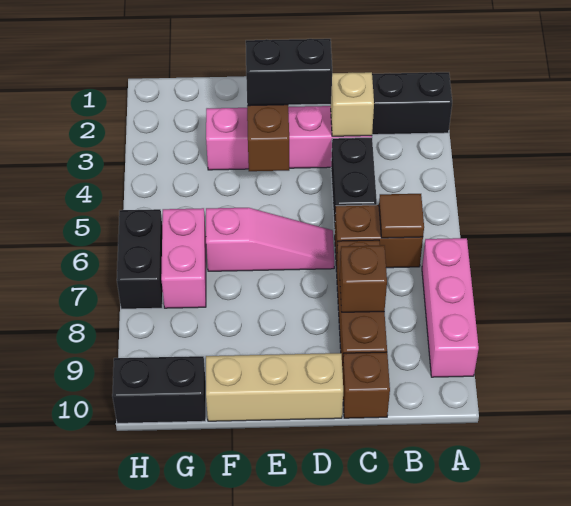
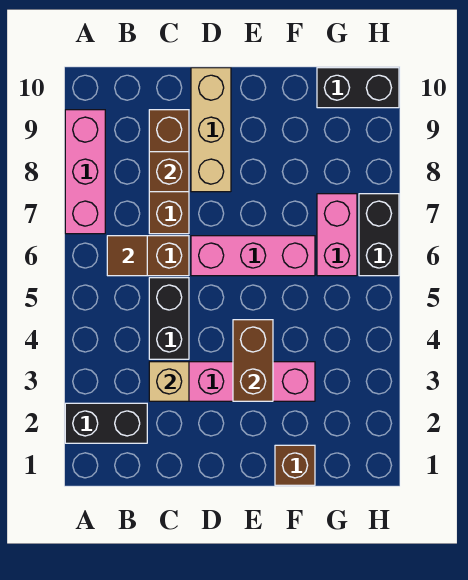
brown 1x1 brick [342,352,390,418] -> brown 1x1 brick moved to [275,445,315,485]
black 1x2 brick [246,39,332,106] -> none
pink 1x3 slope [206,208,334,271] -> pink 1x3 brick [191,236,315,276]
tan 1x3 brick [206,353,343,421] -> tan 1x3 brick turned to [191,68,231,192]

